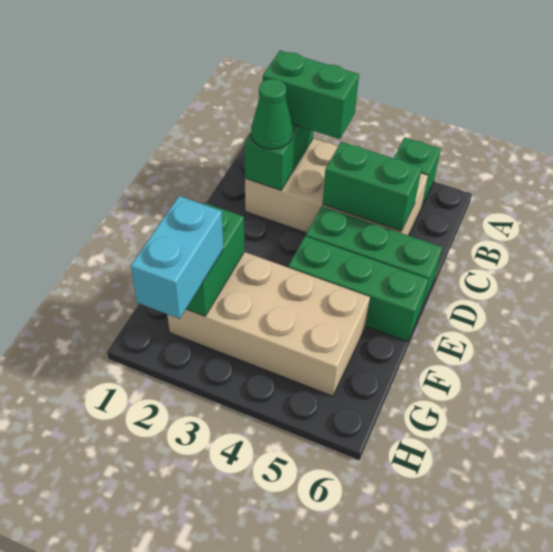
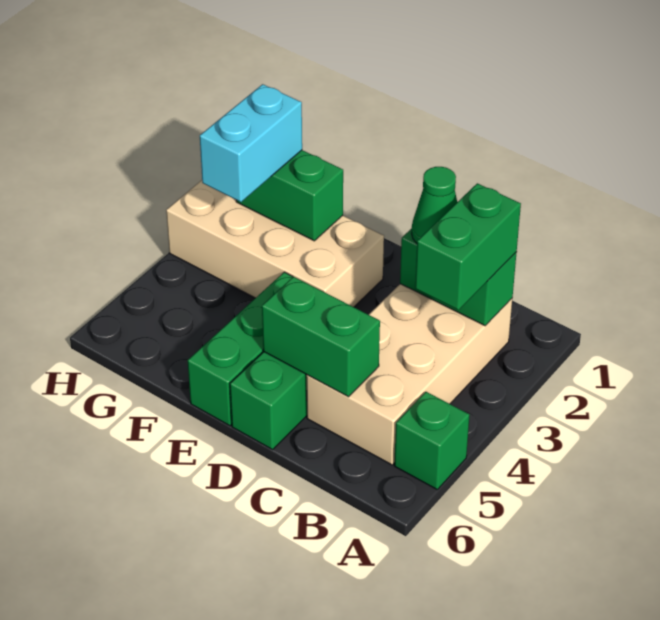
green 1x2 brick [323,142,422,231] -> green 1x2 brick turned to [262,277,380,397]
tan 2x4 brick [167,252,370,396] -> tan 2x4 brick turned to [166,180,384,307]
cyan 1x2 brick [131,196,223,319] -> cyan 1x2 brick turned to [200,84,302,202]

